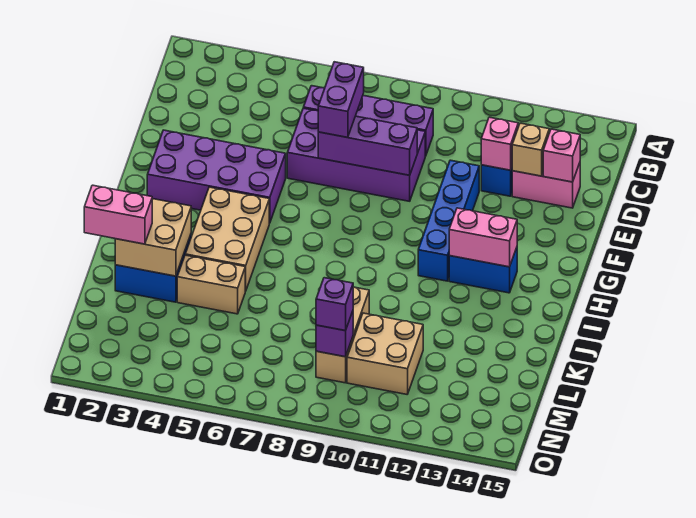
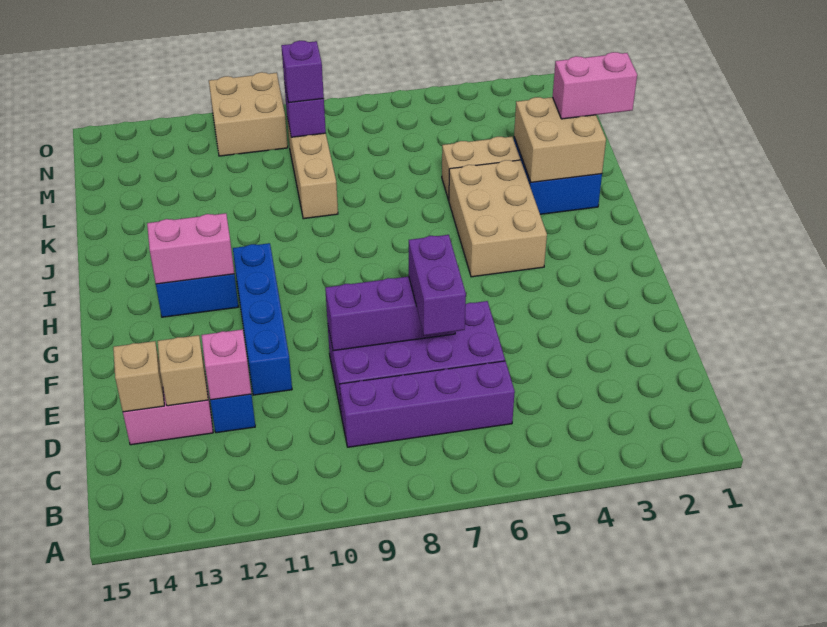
pink 1x1 brick [543,129,580,182] -> tan 1x1 brick [113,341,164,412]
purple 2x4 brick [147,130,286,223] -> none
tan 2x2 brick [347,313,423,394] -> tan 2x2 brick moved to [209,72,288,156]

